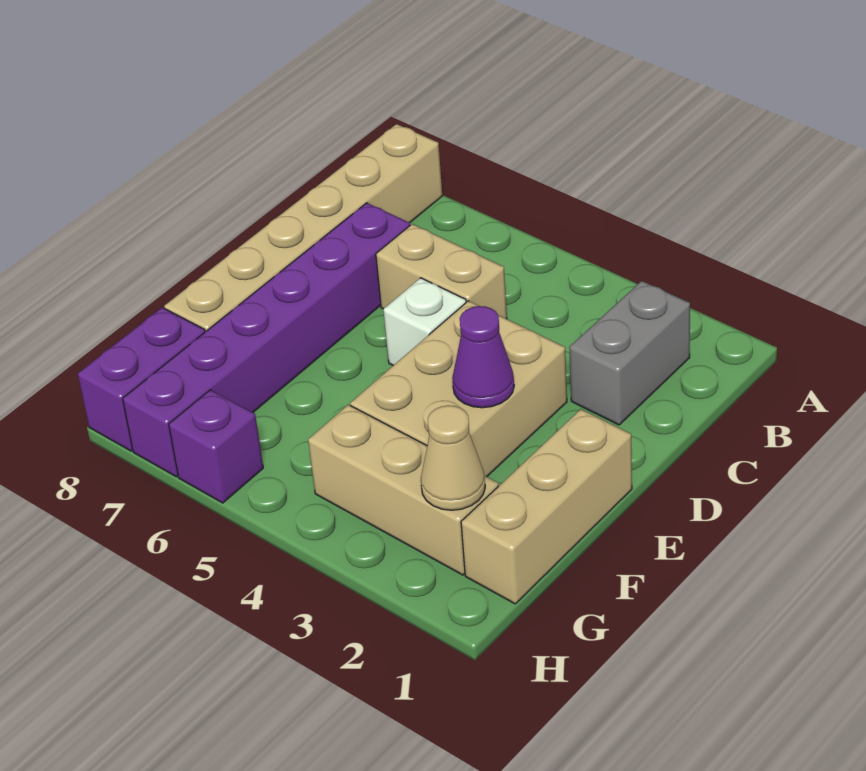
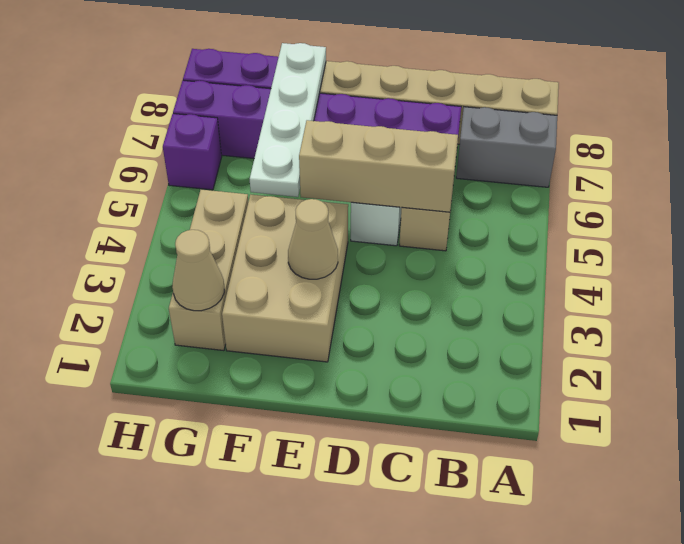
grey 1x2 brick [569,281,690,425] -> grey 1x2 brick moved to [456,107,557,187]
tan 2x3 brick [350,301,567,477] -> tan 2x3 brick turned to [222,195,348,362]
tan 1x3 brick [461,409,632,604] -> tan 1x3 brick moved to [299,120,458,212]
purple 1x1 cone [452,306,514,408] -> tan 1x1 cone [288,199,338,279]
none -> white 1x4 plate [250,43,326,197]

